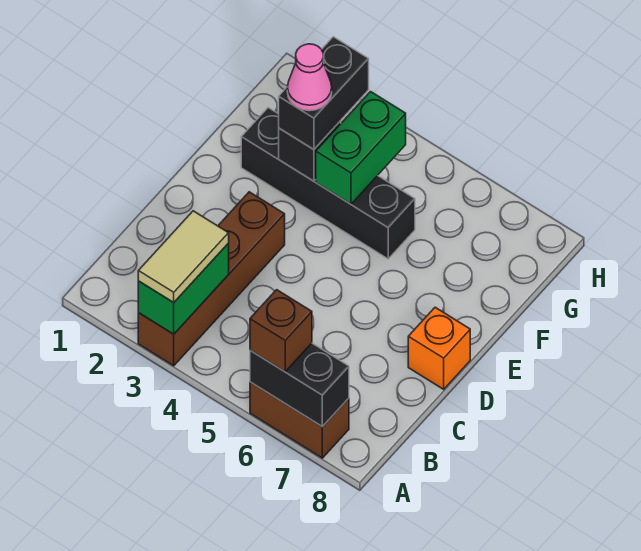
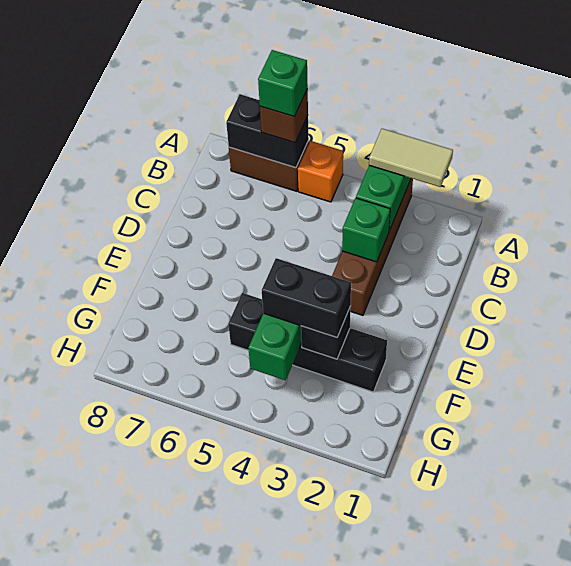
tan 1x2 tile [138,211,229,302] -> tan 1x2 tile turned to [369,129,453,187]
none -> green 1x1 brick [258,50,308,116]
none -> green 1x1 brick [342,198,390,262]
orange 1x1 brick [408,307,470,389] -> orange 1x1 brick moved to [298,141,343,202]
black 1x2 brick [279,37,369,149] -> black 1x2 brick turned to [262,258,351,337]
pink 1x1 cone [287,44,332,111] -> none

